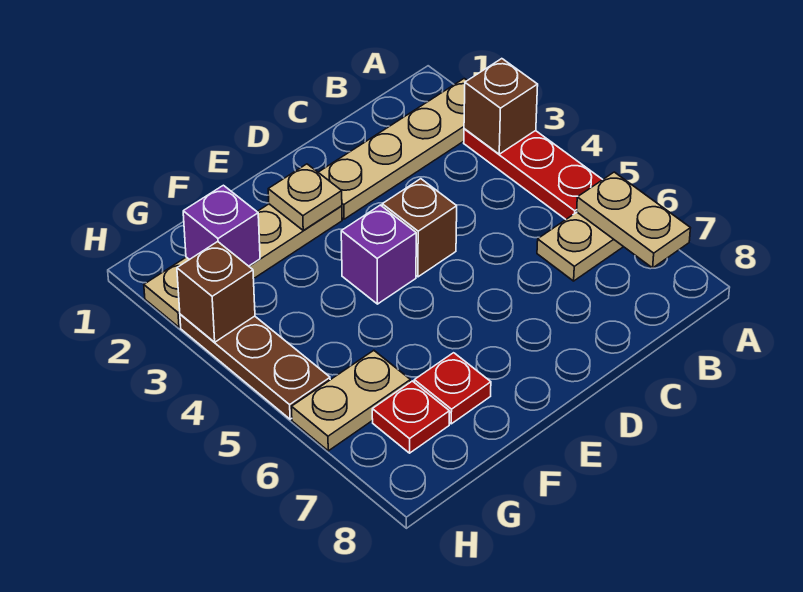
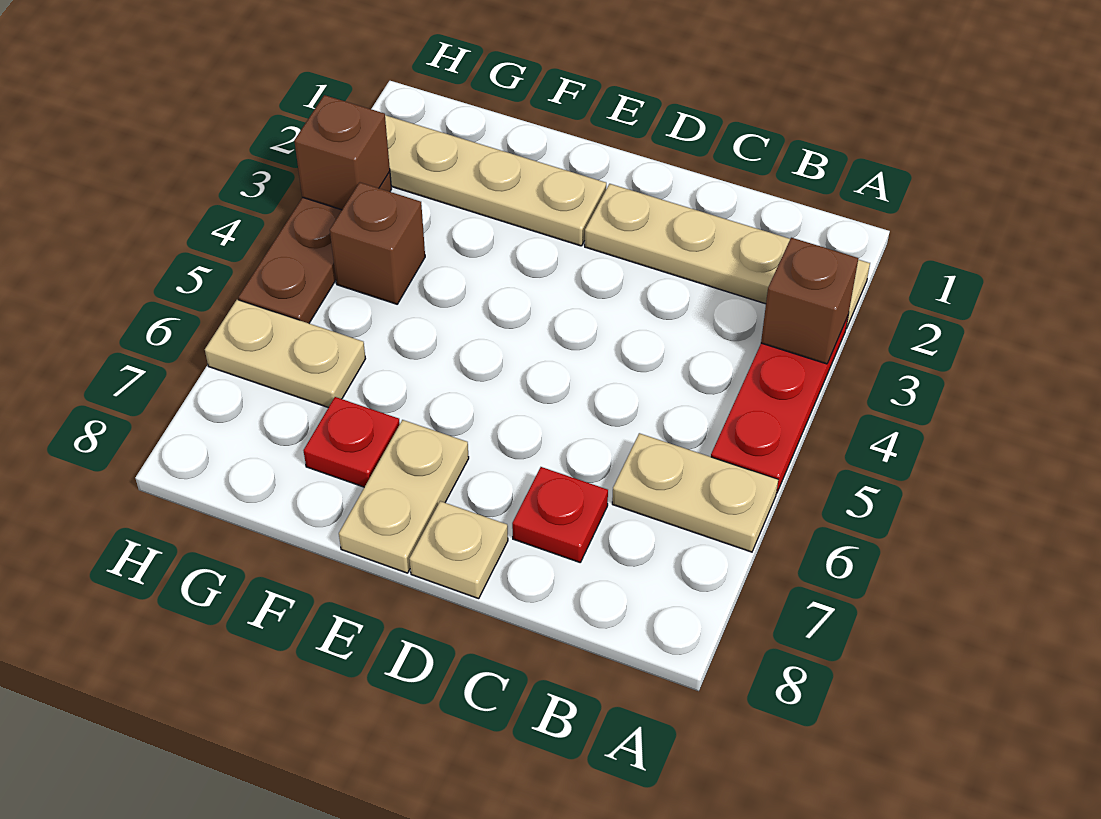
tan 1x2 plate [577,172,690,268] -> tan 1x2 plate moved to [339,420,469,573]
brown 1x1 brick [382,179,457,277] -> brown 1x1 brick moved to [330,182,425,304]
tan 1x1 plate [268,164,342,231] -> tan 1x1 plate moved to [410,501,508,599]
purple 1x1 brick [341,205,416,304] -> none
purple 1x1 brick [183,185,260,266] -> none
red 1x1 plate [372,381,450,453] -> red 1x1 plate moved to [512,467,608,562]

